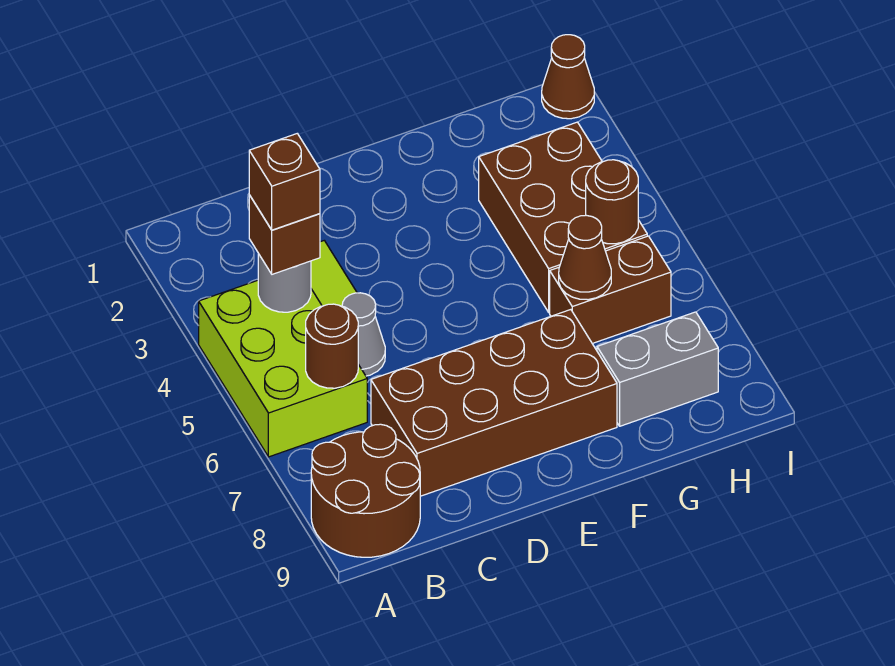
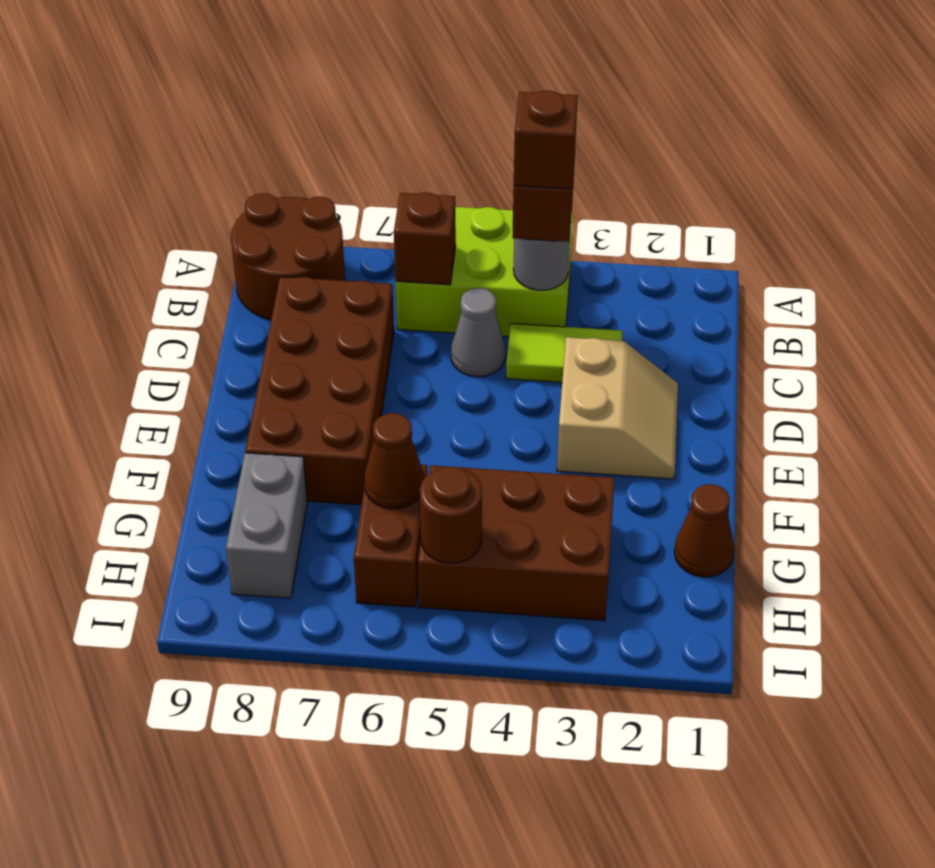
brown 1x1 round brick [306,304,358,388] -> brown 1x1 brick [394,192,456,285]
none -> tan 2x2 slope [557,337,678,479]
brown 1x1 cone [542,35,594,119] -> brown 1x1 cone moved to [674,484,734,577]

